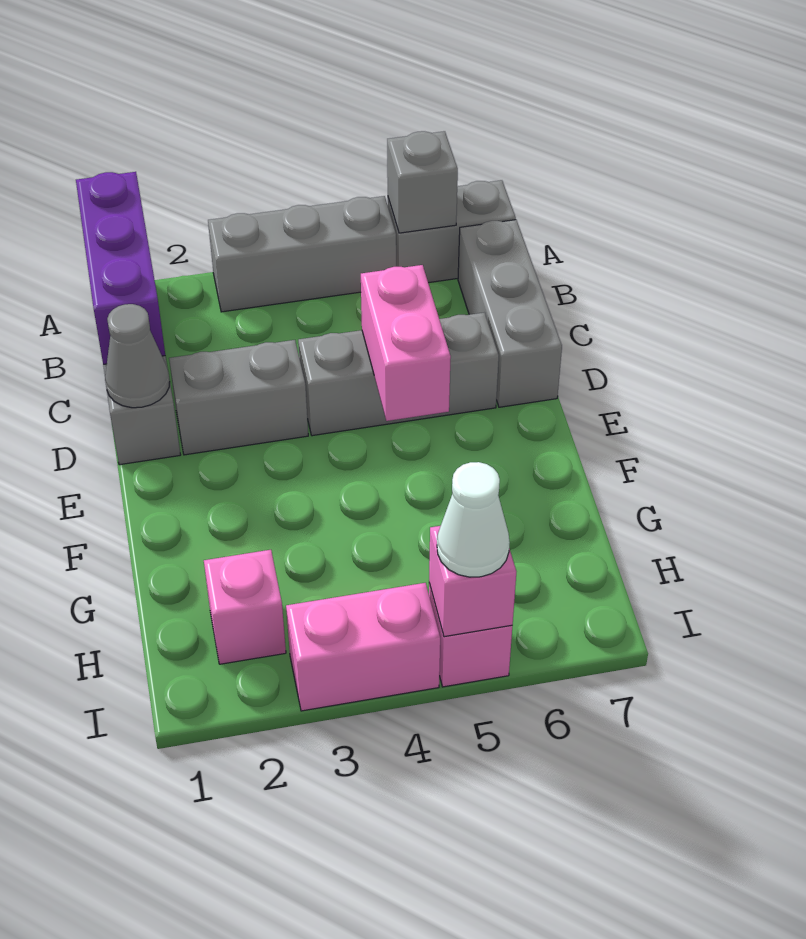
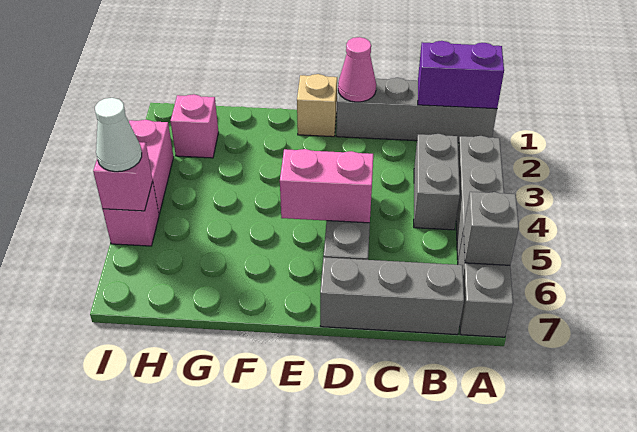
purple 1x3 brick [76,172,165,364] -> purple 1x2 brick [418,41,504,109]
grey 1x1 cone [105,304,170,408] -> pink 1x1 cone [338,37,376,102]
grey 1x2 brick [169,340,308,455] -> grey 1x2 brick moved to [414,134,460,230]
none -> tan 1x1 brick [297,74,337,137]

